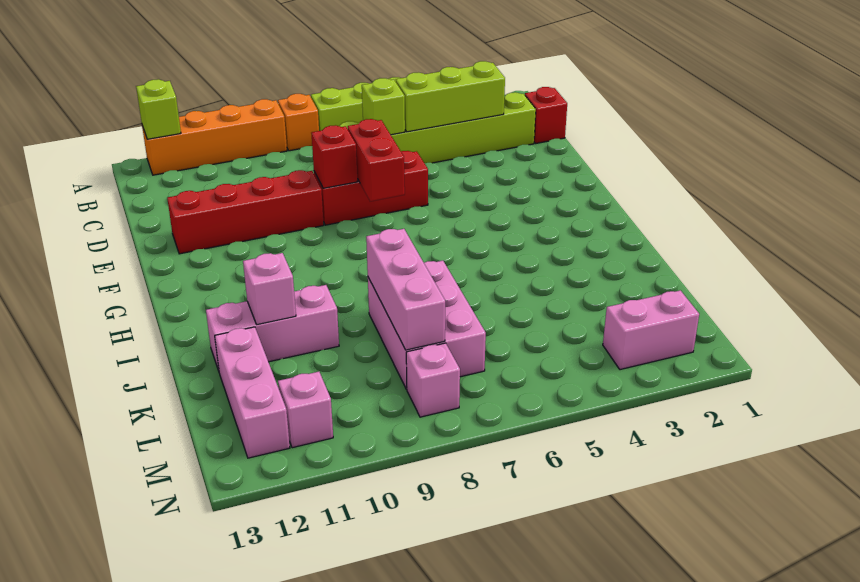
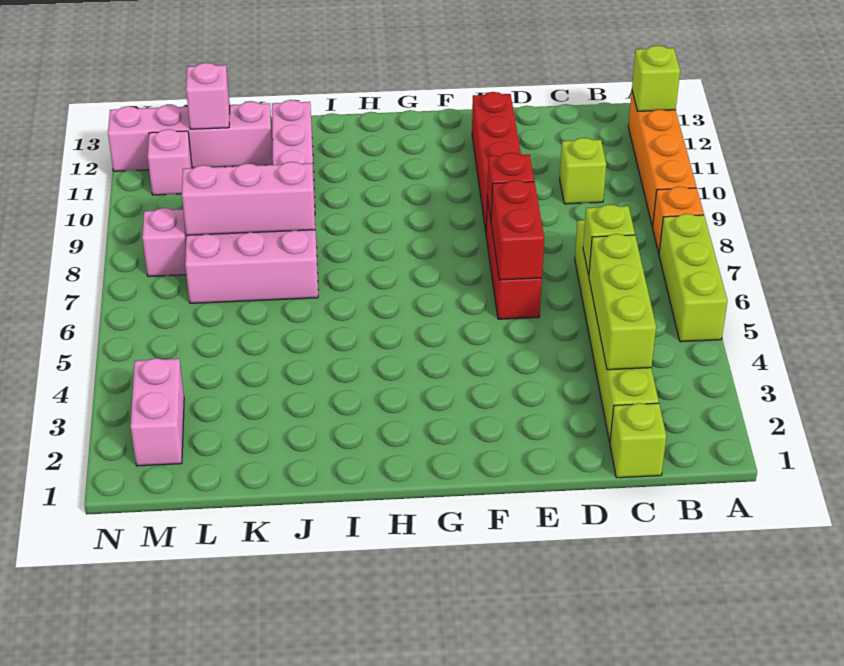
red 1x1 brick [525,87,567,144] -> lime 1x1 brick [610,403,666,478]
none -> lime 1x1 brick [560,138,606,204]
red 1x2 brick [348,119,405,201] -> red 1x2 brick turned to [491,180,544,280]
pink 1x1 brick [243,253,296,325] -> pink 1x1 brick moved to [186,63,230,129]
pink 1x3 brick [215,327,290,458] -> pink 1x4 brick [108,101,273,171]

